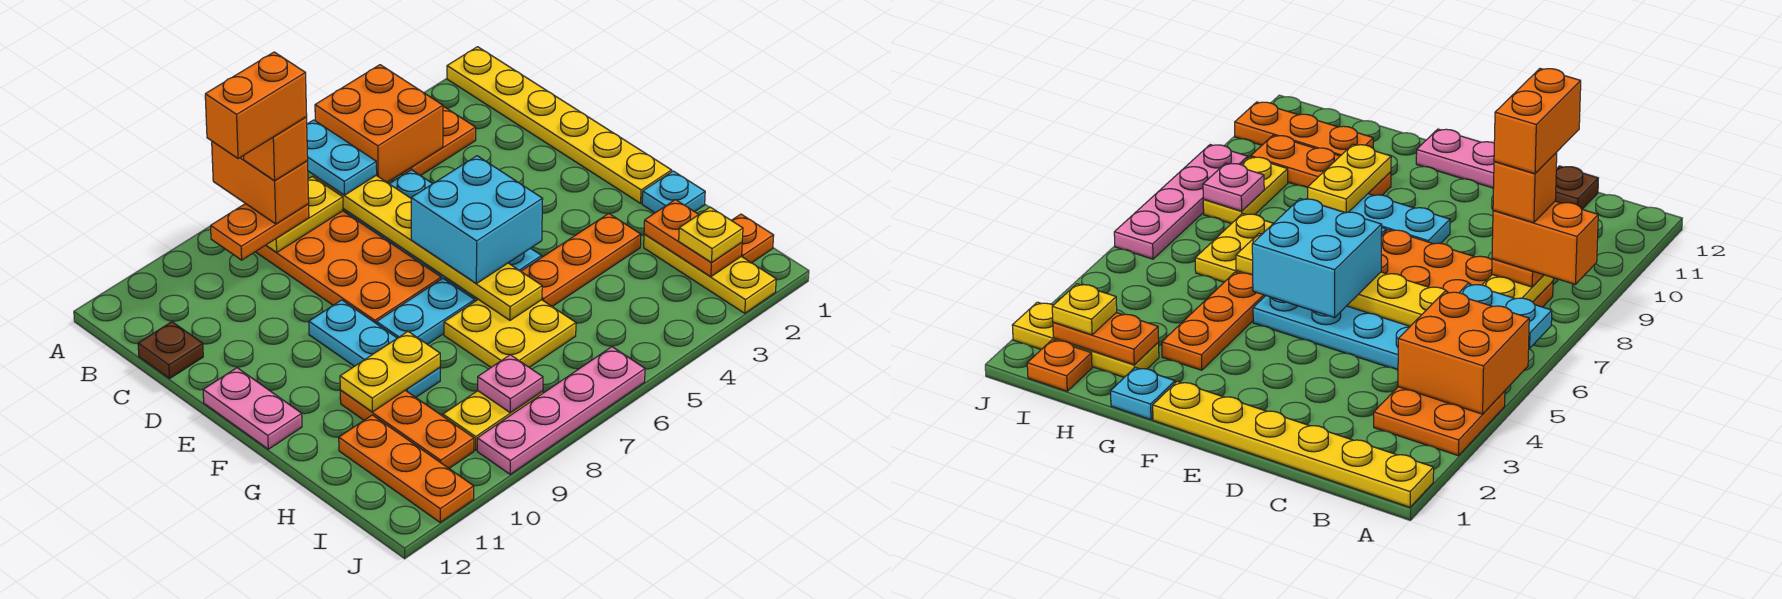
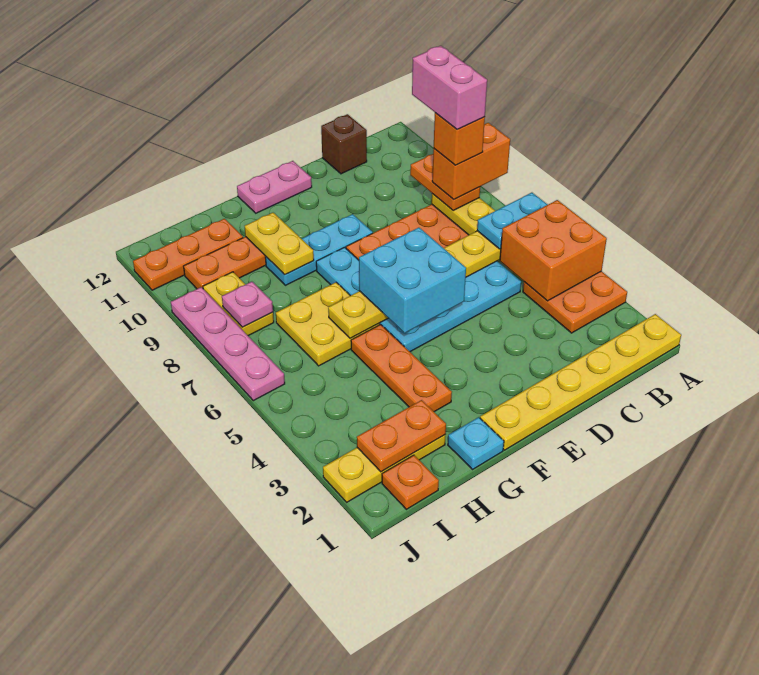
orange 1x2 brick [205,52,307,159] -> pink 1x2 brick [412,46,487,130]
brown 1x1 plate [138,322,203,379] -> brown 1x1 brick [321,114,367,174]
yellow 1x1 plate [679,207,743,262] -> none

